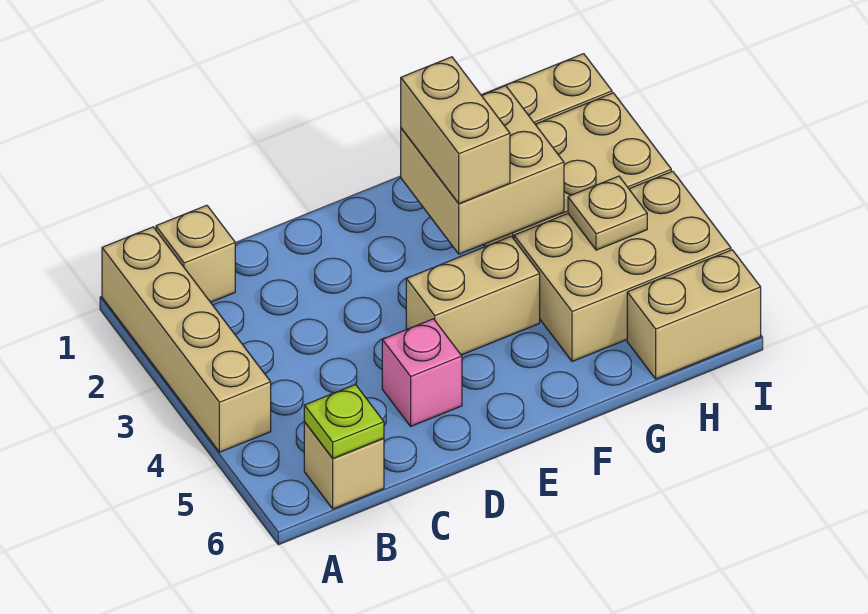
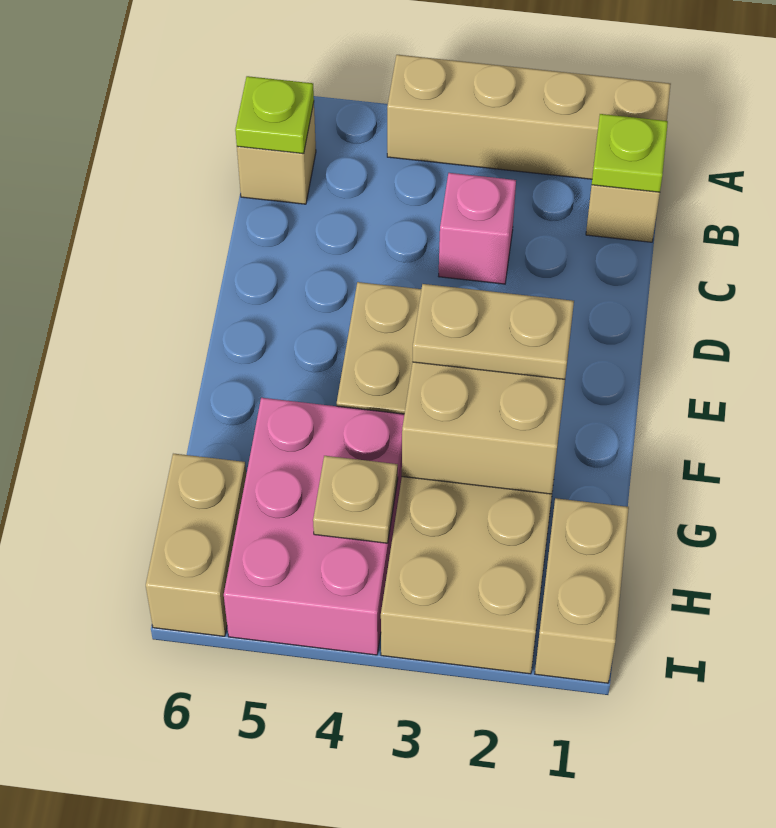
none -> lime 1x1 plate [592,114,668,192]
pink 1x1 brick [382,319,462,426] -> pink 1x1 brick moved to [439,173,516,284]
tan 1x2 brick [401,57,510,204] -> tan 1x2 plate [412,284,574,379]
tan 2x3 brick [514,171,731,362] -> pink 2x3 brick [224,398,404,655]

